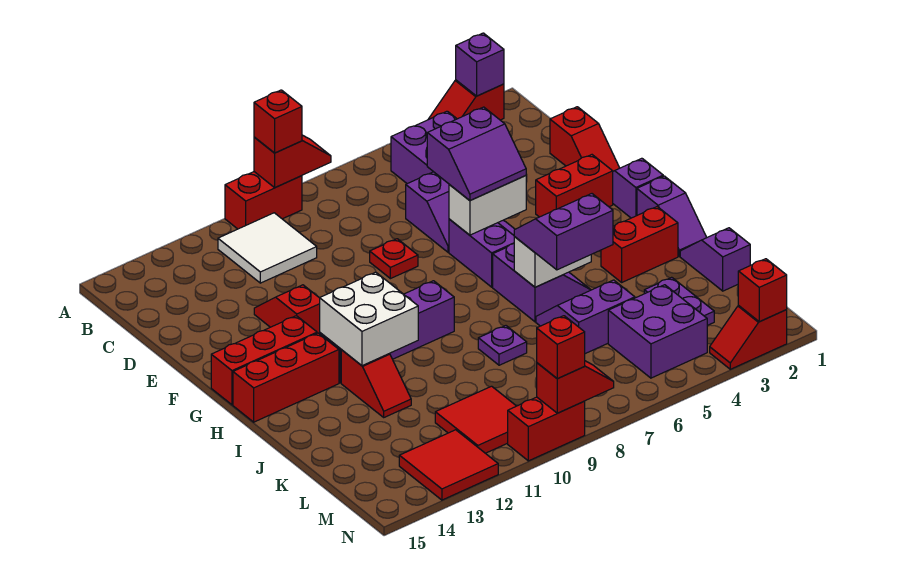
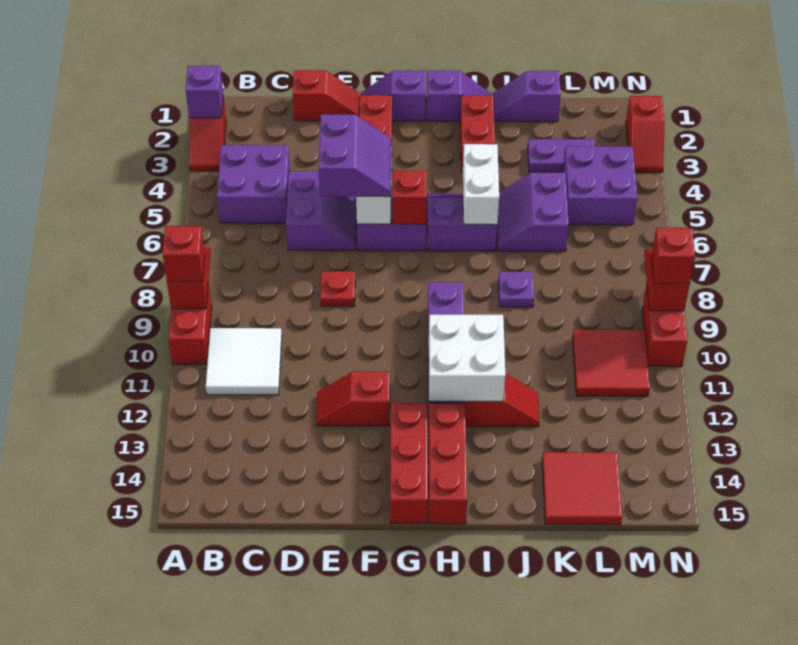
purple 2x2 slope [514,194,613,270] -> none
red 2x2 tile [399,430,498,500] -> red 2x2 tile moved to [542,452,622,524]
red 1x1 brick [738,259,787,322] -> red 1x1 brick moved to [392,171,427,224]

